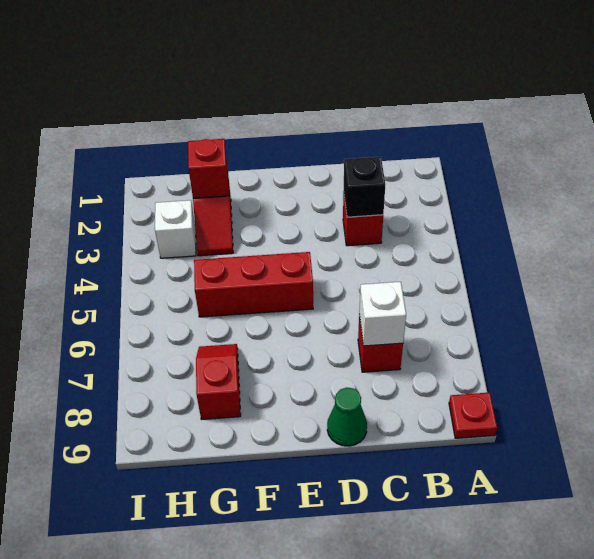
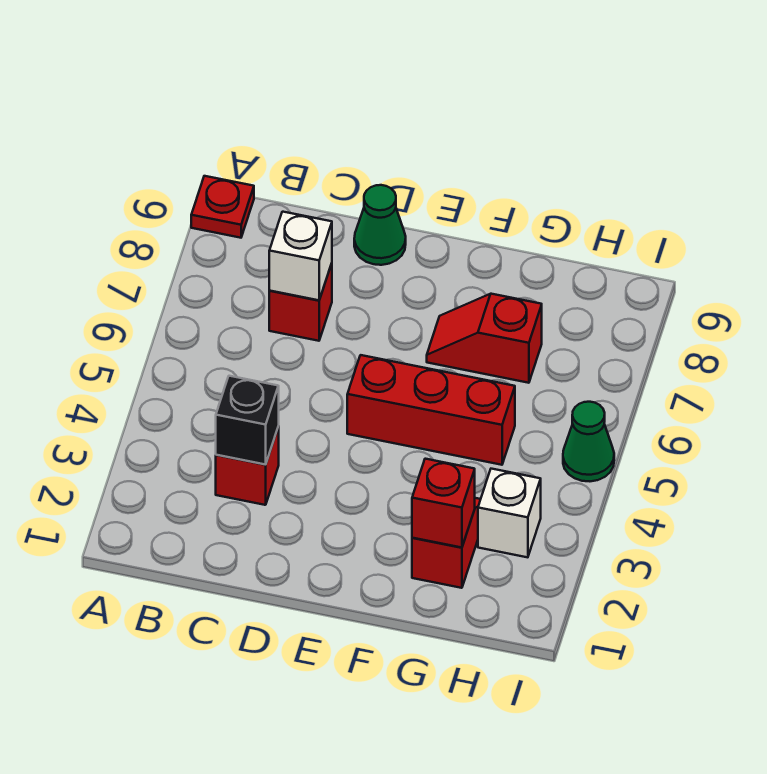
red 1x2 slope [196,344,241,420] -> red 1x2 slope turned to [427,294,542,383]
none -> green 1x1 cone [563,402,614,481]

